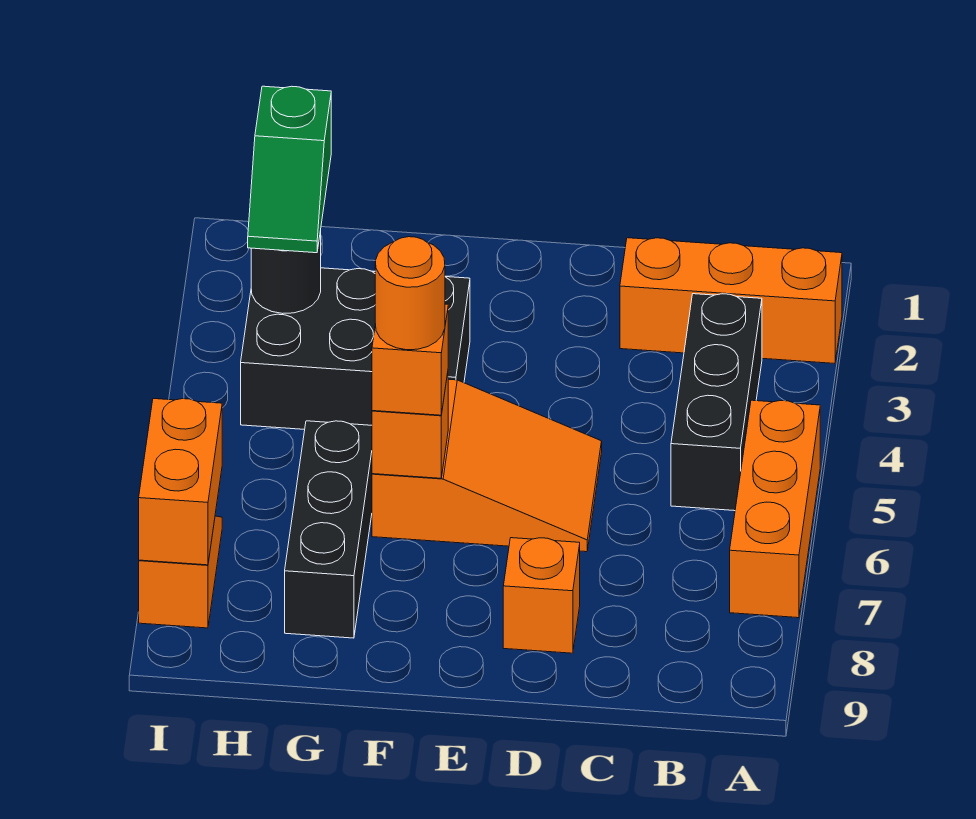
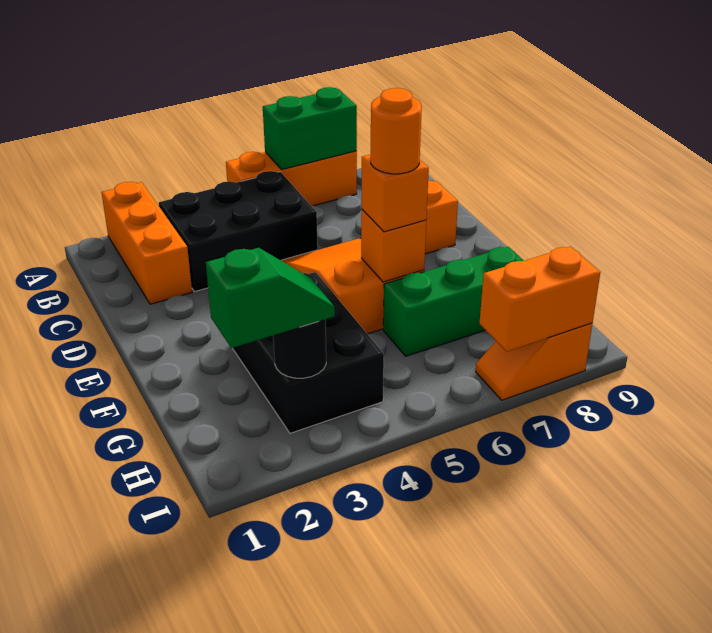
none -> green 1x2 brick [263,87,357,170]
black 1x3 brick [671,294,762,511] -> black 2x3 brick [159,171,318,292]
black 1x3 brick [285,421,372,638] -> green 1x3 brick [383,247,524,356]

